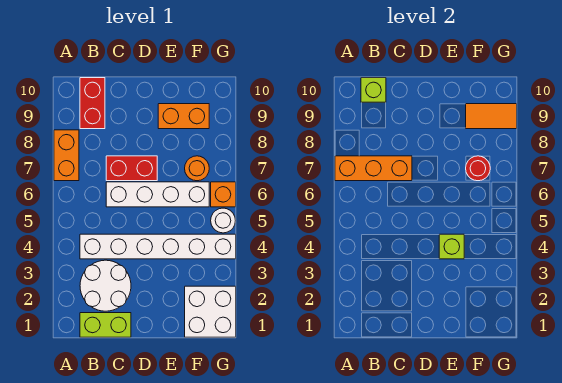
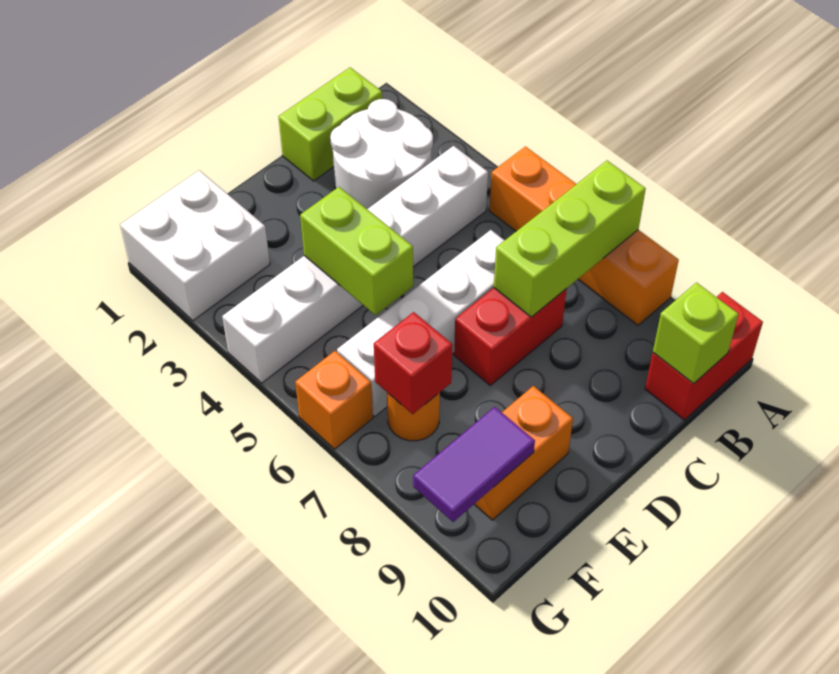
orange 1x2 brick [54,130,79,181] -> orange 1x4 brick [490,146,679,325]
orange 1x3 brick [335,156,412,181] -> lime 1x3 brick [494,161,646,317]
red 1x2 brick [80,78,105,129] -> red 1x2 brick turned to [645,292,763,420]
lime 1x1 brick [439,234,464,259] -> lime 1x2 brick [300,187,413,315]
red 1x1 round brick [466,156,490,181] -> red 1x1 brick [374,312,453,414]
orange 1x2 tile [466,104,517,129] -> purple 1x2 tile [413,407,535,522]
white 1x1 round brick [211,208,235,233] -> none

